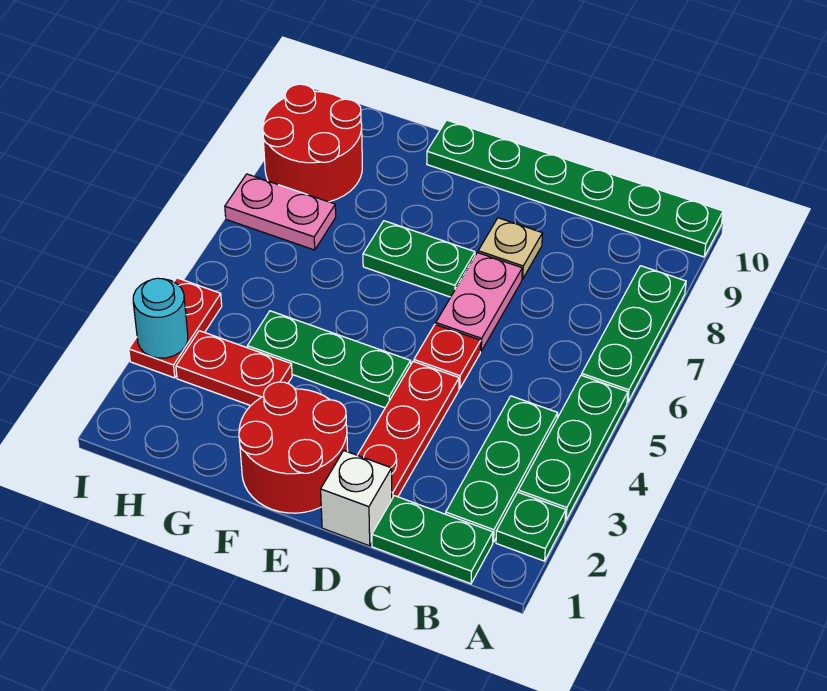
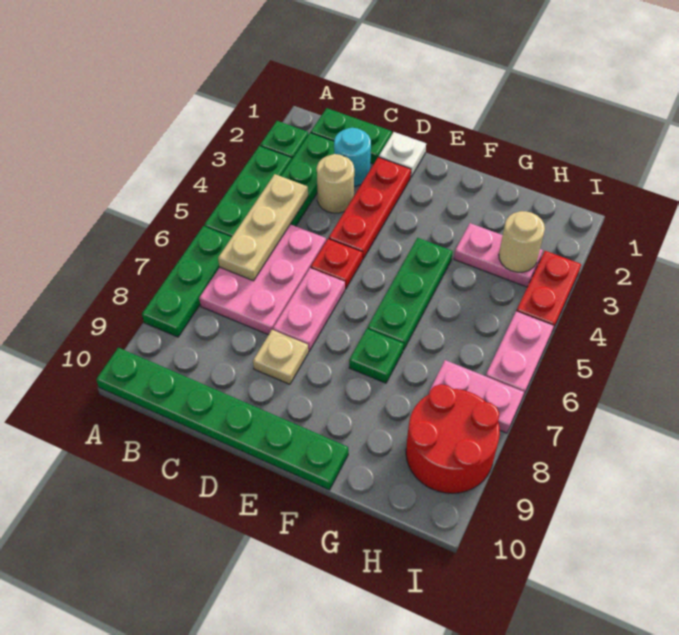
none -> tan 1x3 plate [218,174,308,281]
none -> pink 2x3 plate [199,224,326,335]
none -> tan 1x1 round brick [317,154,354,213]
white 1x1 brick [321,451,392,546] -> white 1x1 plate [379,132,426,177]
red 2x2 round brick [239,382,348,513] -> none
green 1x3 plate [247,311,411,408] -> green 1x3 plate turned to [367,238,453,350]
green 1x2 plate [363,221,475,297] -> green 1x1 plate [349,329,403,383]
red 1x2 plate [176,331,292,406] -> pink 1x2 plate [454,223,543,287]
none -> tan 1x1 round brick [499,211,545,272]
cyan 1x1 round brick [133,278,188,358] -> cyan 1x1 round brick moved to [334,128,371,186]
none -> pink 1x2 plate [486,311,554,396]

